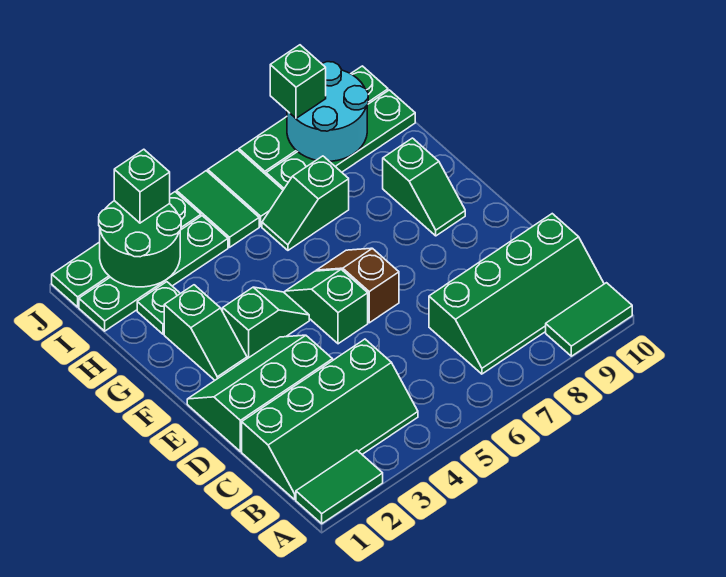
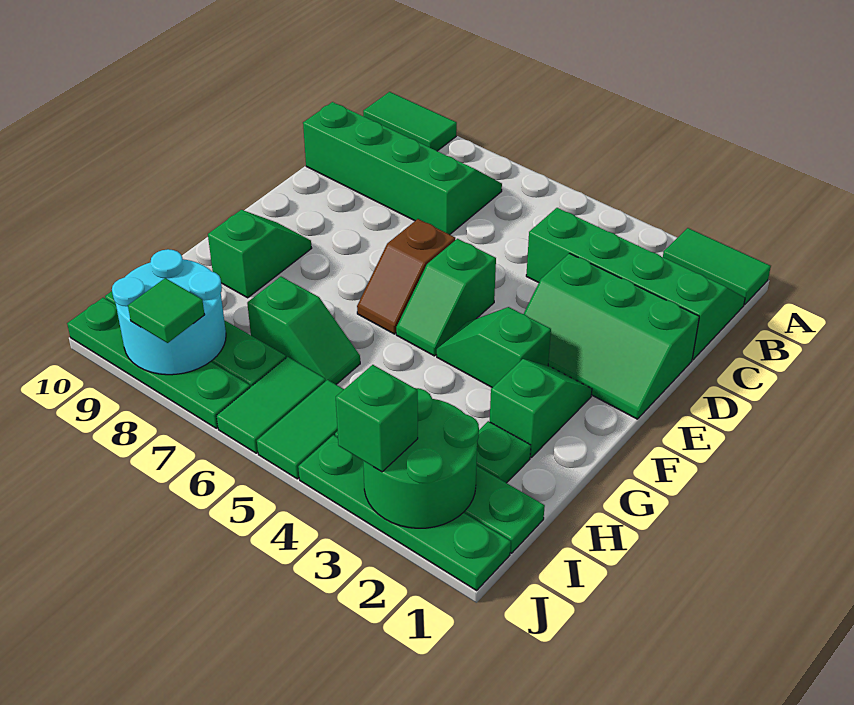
green 1x1 brick [270,45,326,118] -> green 1x1 tile [128,278,205,343]

